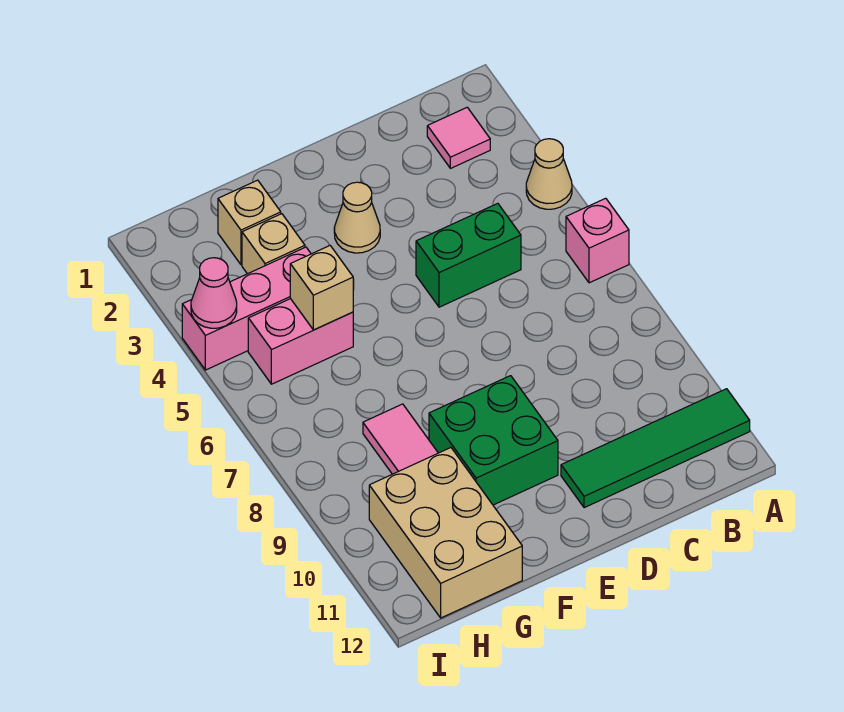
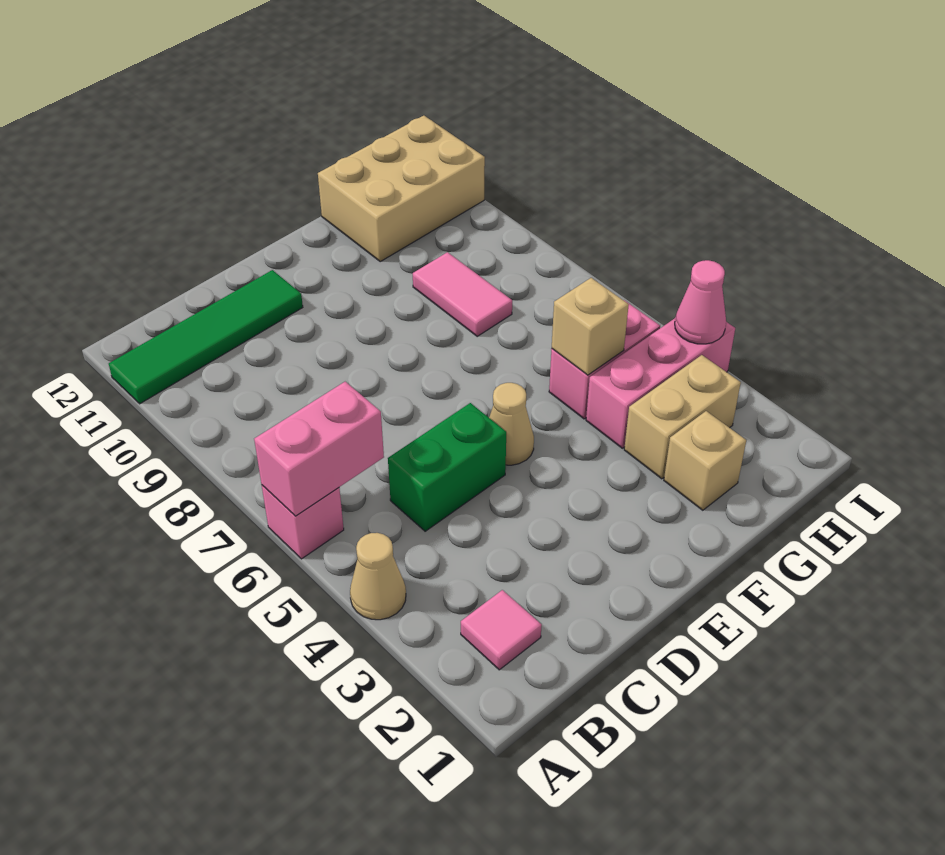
none -> pink 1x2 brick [254,382,384,516]
tan 1x1 cone [334,182,380,253] -> tan 1x1 cone moved to [489,383,534,465]
green 2x2 brick [429,376,558,505] -> none
tan 1x1 brick [242,214,305,274] -> tan 1x2 brick [624,355,741,479]
tan 2x3 brick [369,448,522,618] -> tan 2x3 brick turned to [318,116,485,261]

